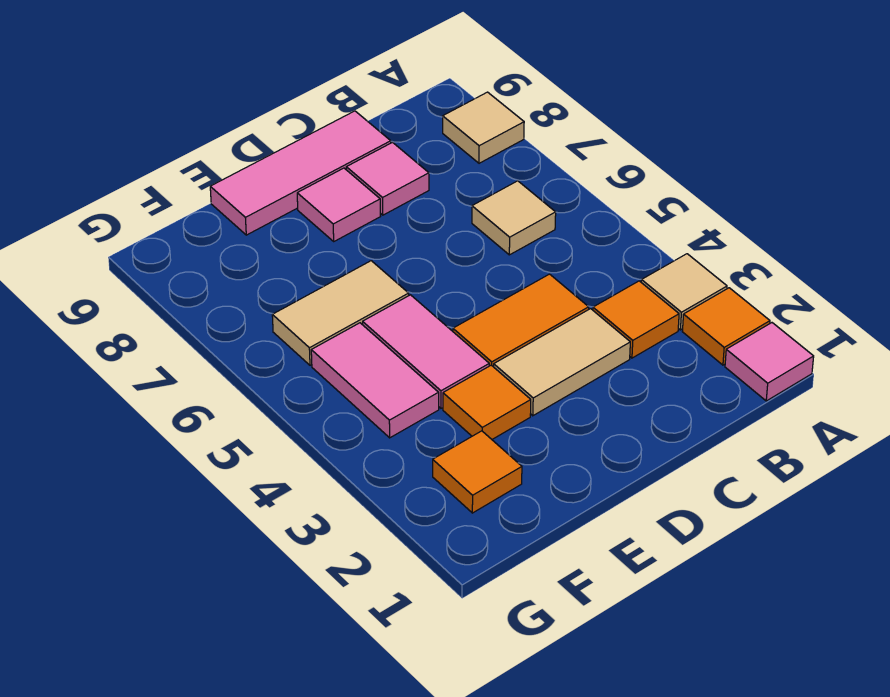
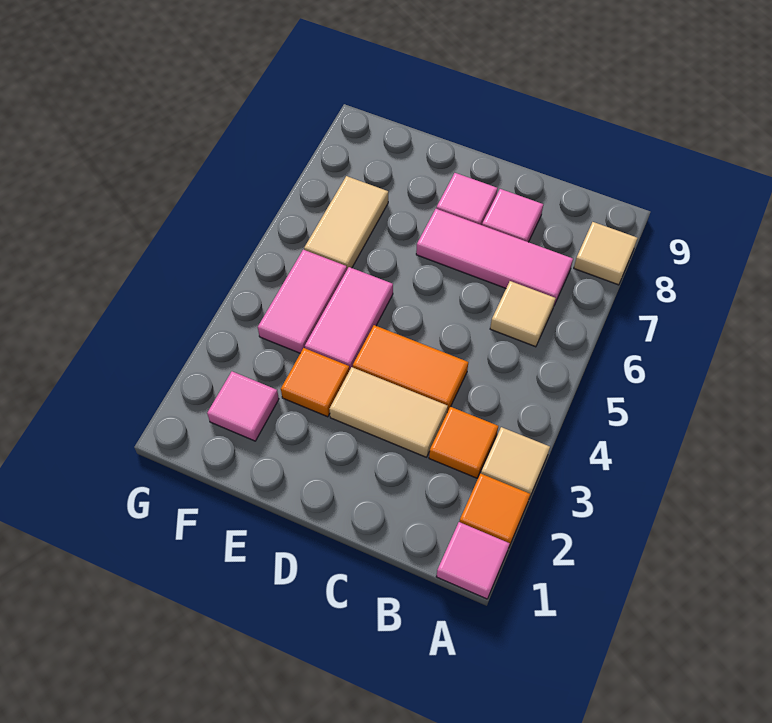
pink 1x3 tile [210,111,391,235] -> pink 1x3 tile moved to [416,209,573,305]
tan 1x2 tile [272,261,409,365] -> tan 1x2 tile turned to [304,176,388,269]
orange 1x1 tile [433,431,522,513] -> pink 1x1 tile [207,371,279,441]

